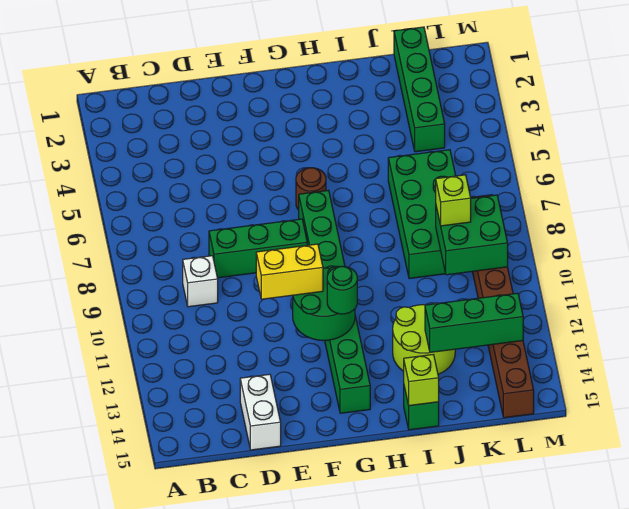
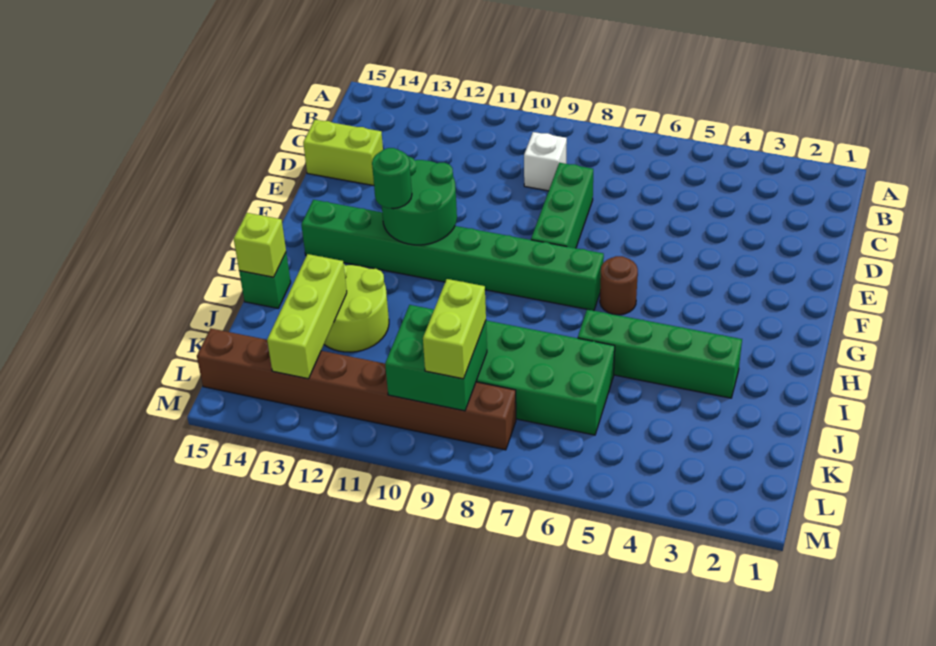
white 1x2 brick [240,374,281,450] -> lime 1x2 brick [303,120,383,186]
yellow 1x2 brick [256,244,323,299] -> none
green 1x3 brick [425,293,523,352] -> lime 1x3 brick [267,254,347,379]
green 1x4 brick [394,27,445,152] -> green 1x4 brick moved to [578,309,742,398]
lime 1x1 brick [436,175,471,226] -> lime 1x2 brick [423,279,486,379]

